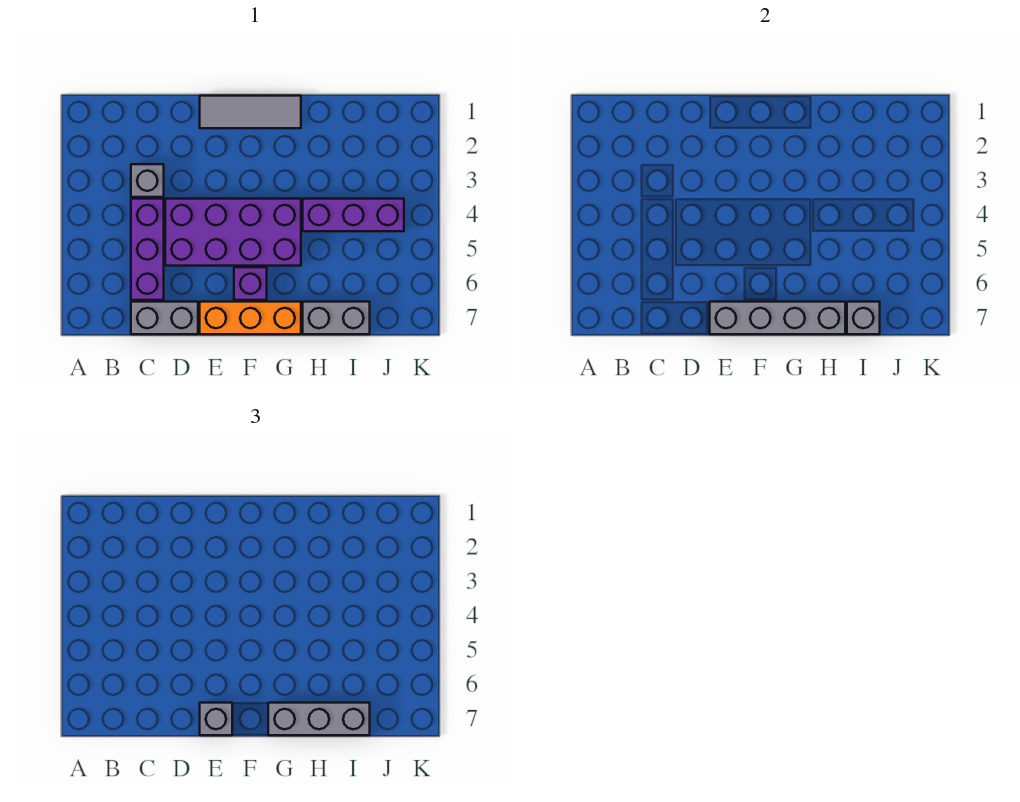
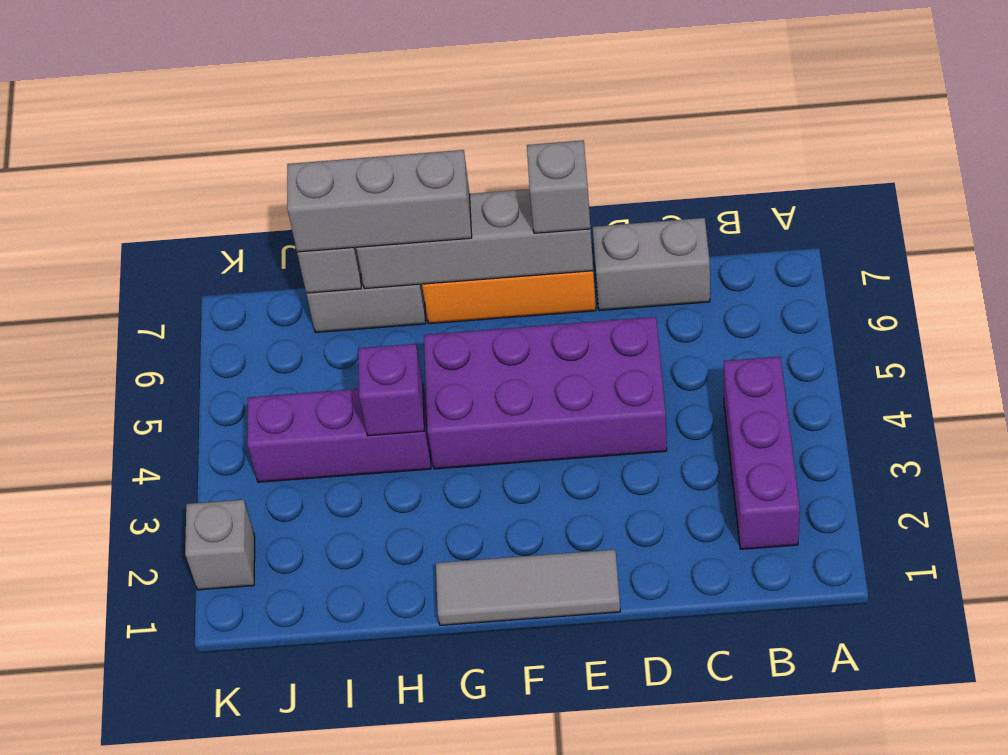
grey 1x1 brick [131,164,164,197] -> grey 1x1 brick moved to [185,500,255,590]
purple 1x3 brick [131,199,164,300] -> purple 1x3 brick moved to [724,357,800,549]
purple 1x1 brick [234,267,267,300] -> purple 1x1 brick moved to [358,344,424,436]

